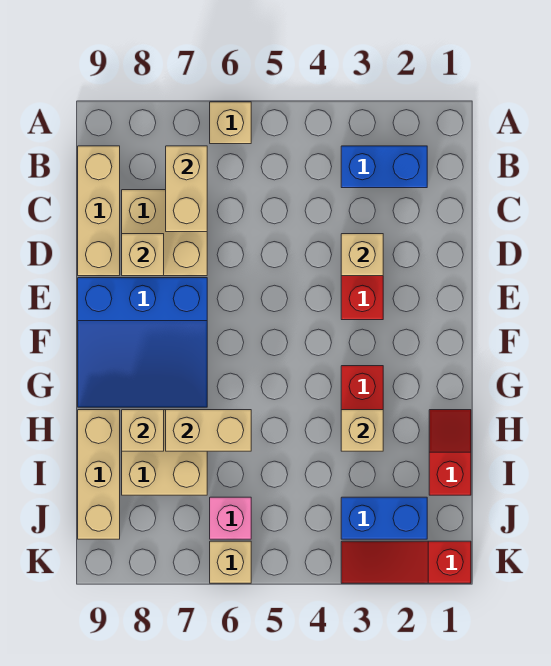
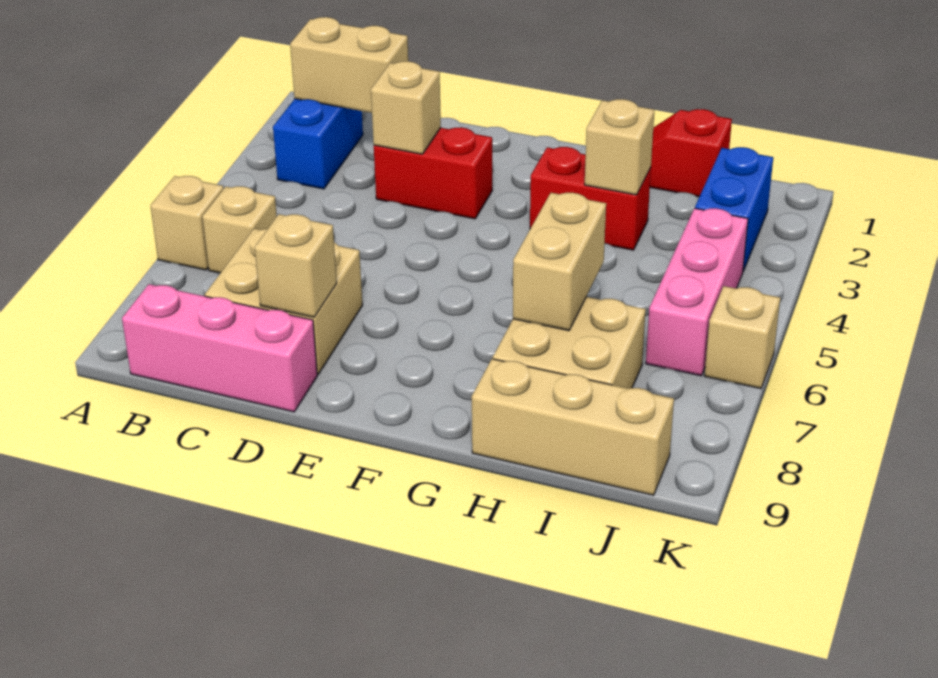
tan 1x2 brick [166,146,207,232] -> tan 1x2 brick moved to [290,17,408,113]
tan 1x3 brick [78,146,120,276] -> pink 1x3 brick [122,284,317,412]
blue 3x3 slope [78,278,207,407] -> none
tan 1x1 brick [122,410,164,451] -> tan 1x1 brick moved to [202,186,277,273]
pink 1x1 brick [210,497,251,539] -> pink 1x3 brick [646,208,748,376]
red 1x3 slope [341,541,471,583] -> none

